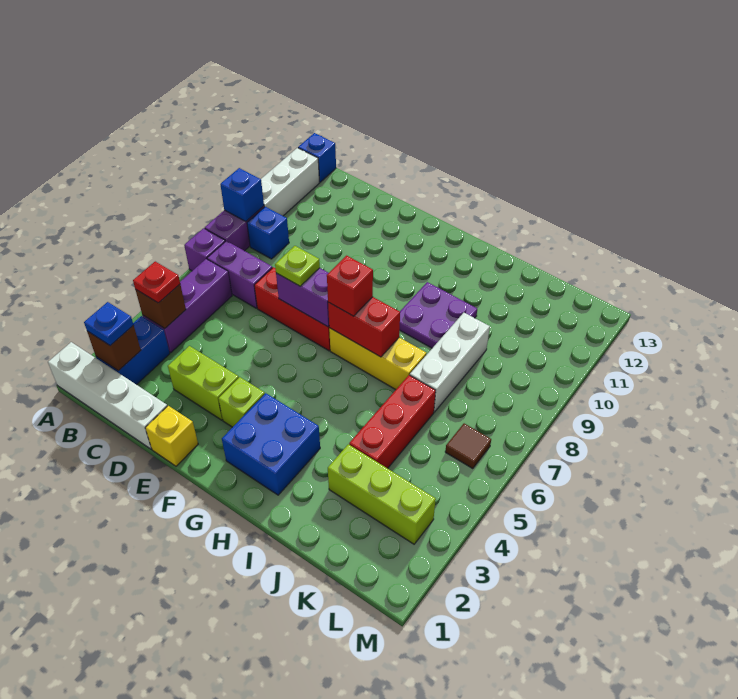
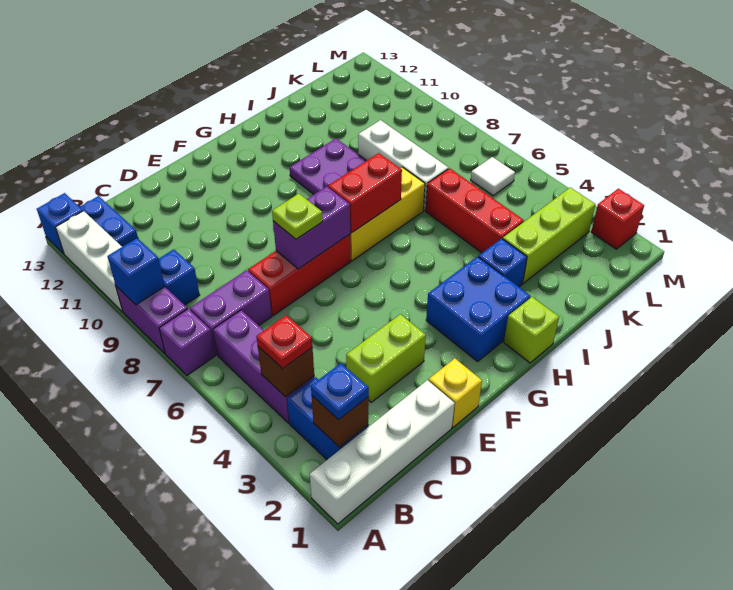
none -> blue 1x2 plate [80,196,138,247]
lime 1x1 brick [218,377,265,427] -> lime 1x1 brick moved to [504,297,559,363]
red 1x1 brick [327,256,373,316] -> red 1x1 brick moved to [591,189,644,249]
none -> blue 1x1 brick [479,238,527,287]
brown 1x1 tile [445,423,491,469] -> white 1x1 tile [471,157,515,196]

